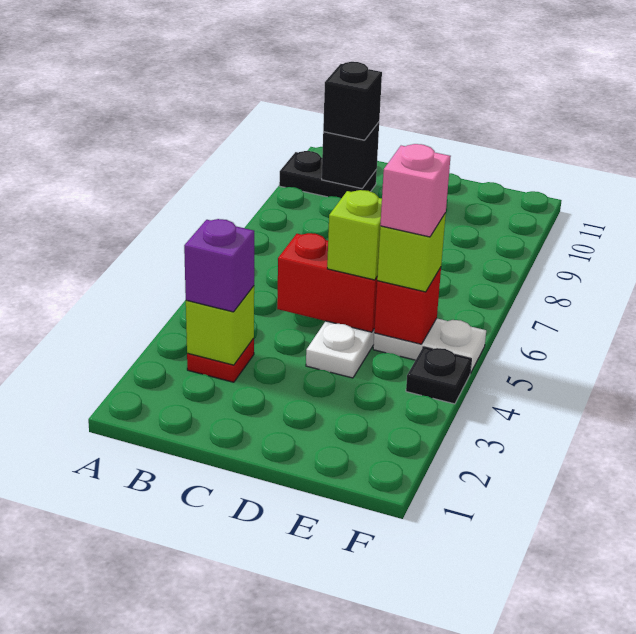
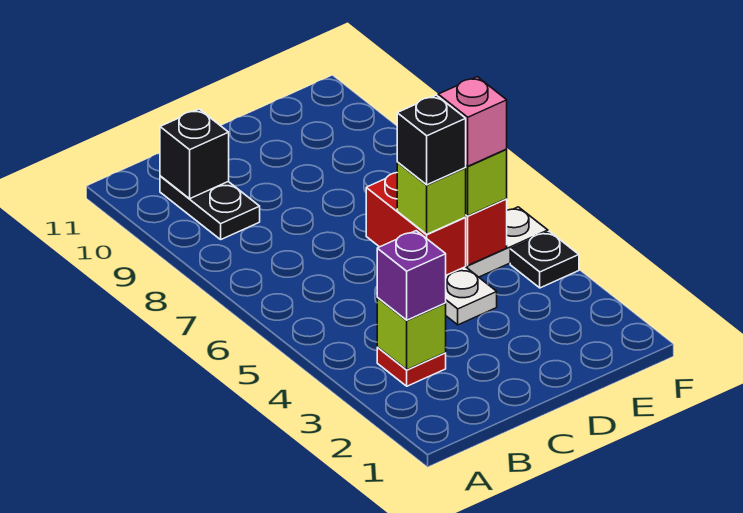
black 1x2 plate [279,151,377,198] -> black 1x2 plate turned to [160,176,260,239]
black 1x1 brick [323,62,382,140] -> black 1x1 brick moved to [397,95,466,185]
red 1x2 brick [277,233,377,332] -> red 1x2 brick turned to [366,173,466,275]

